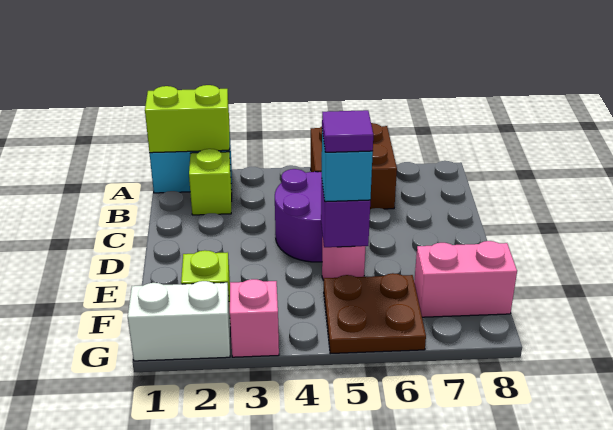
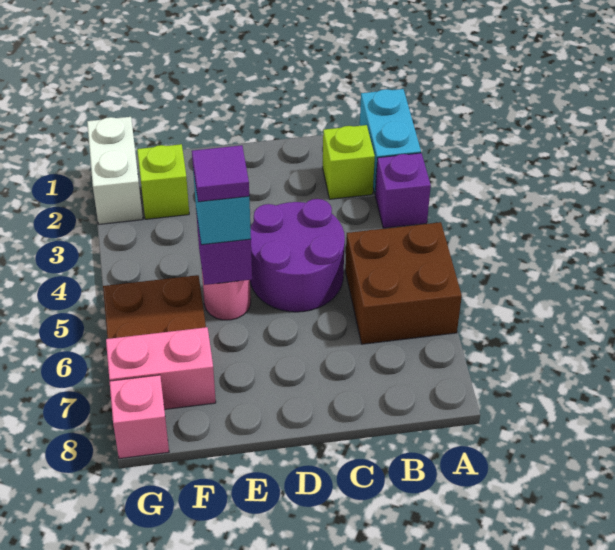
lime 1x2 brick [145,85,230,153] -> none
none -> purple 1x1 brick [375,153,431,228]
pink 1x2 brick [414,241,517,317] -> pink 1x2 brick turned to [106,327,216,409]
pink 1x1 brick [230,279,279,357] -> pink 1x1 brick moved to [110,375,169,459]

